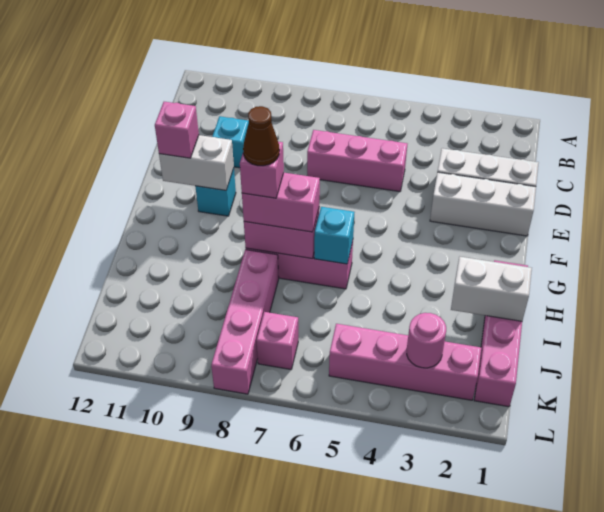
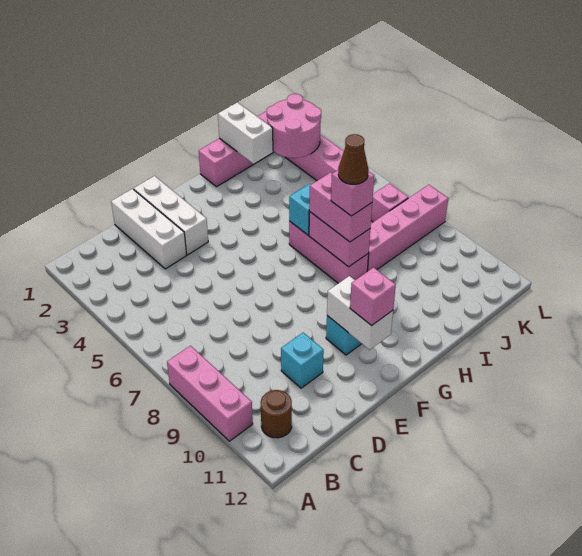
none -> brown 1x1 round brick [261,390,292,438]
pink 1x3 brick [307,130,407,192] -> pink 1x3 brick moved to [167,346,253,441]
pink 1x1 round brick [407,313,446,368] -> pink 2x2 round brick [267,94,321,158]

